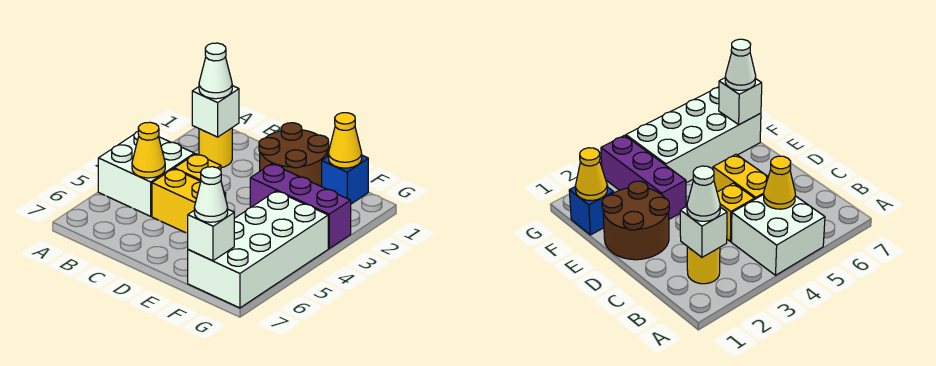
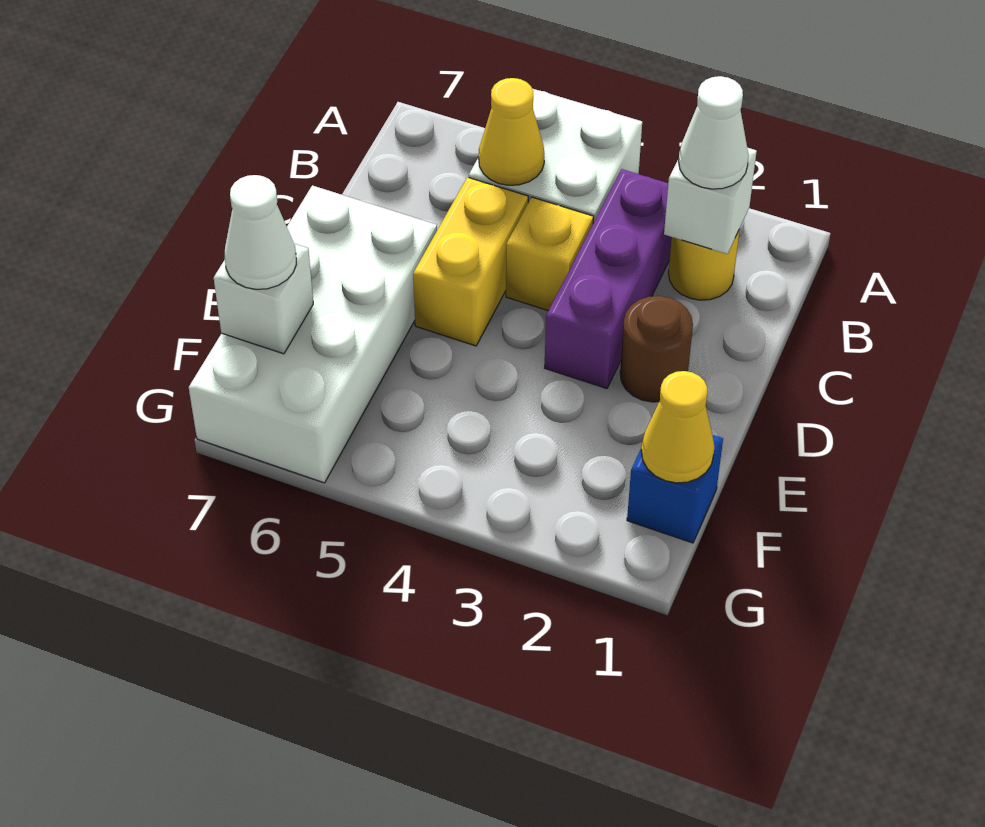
brown 2x2 round brick [259,123,329,187] -> brown 1x1 round brick [620,296,693,402]
purple 1x3 brick [250,164,351,248] -> purple 1x3 brick moved to [545,169,672,389]
white 2x4 brick [188,191,328,308] -> white 2x4 brick turned to [189,185,437,483]

